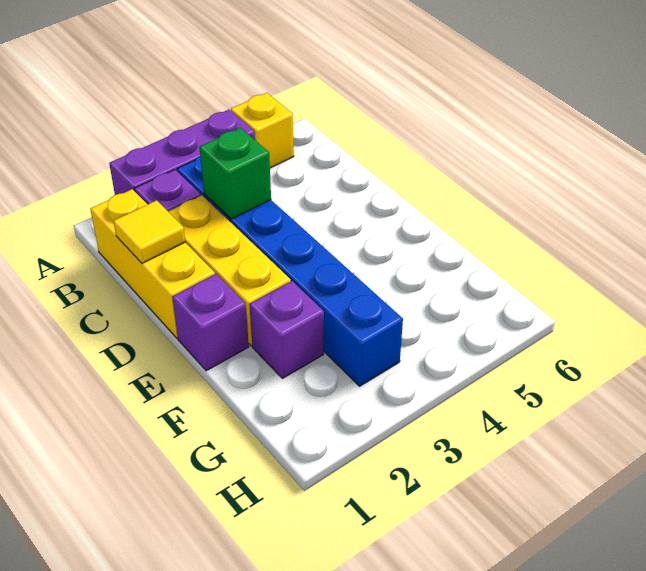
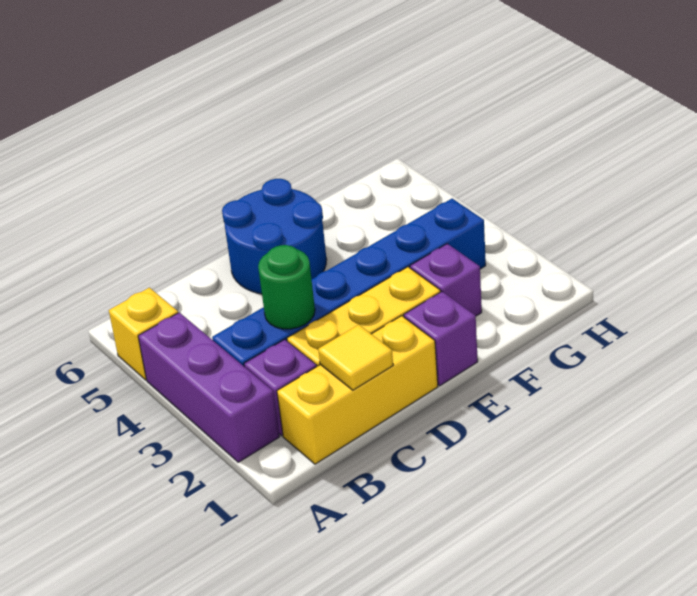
green 1x1 brick [199,128,271,219] -> green 1x1 round brick [258,245,315,329]
none -> blue 2x2 round brick [222,179,327,294]

